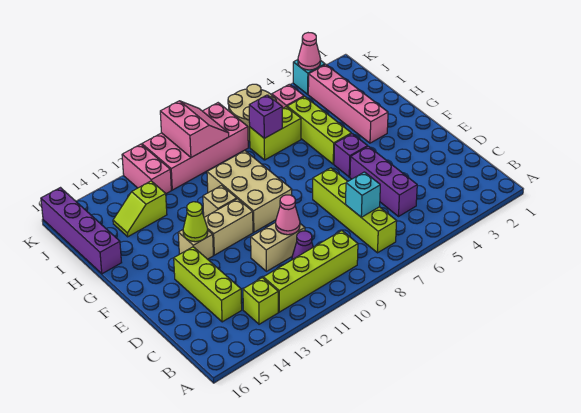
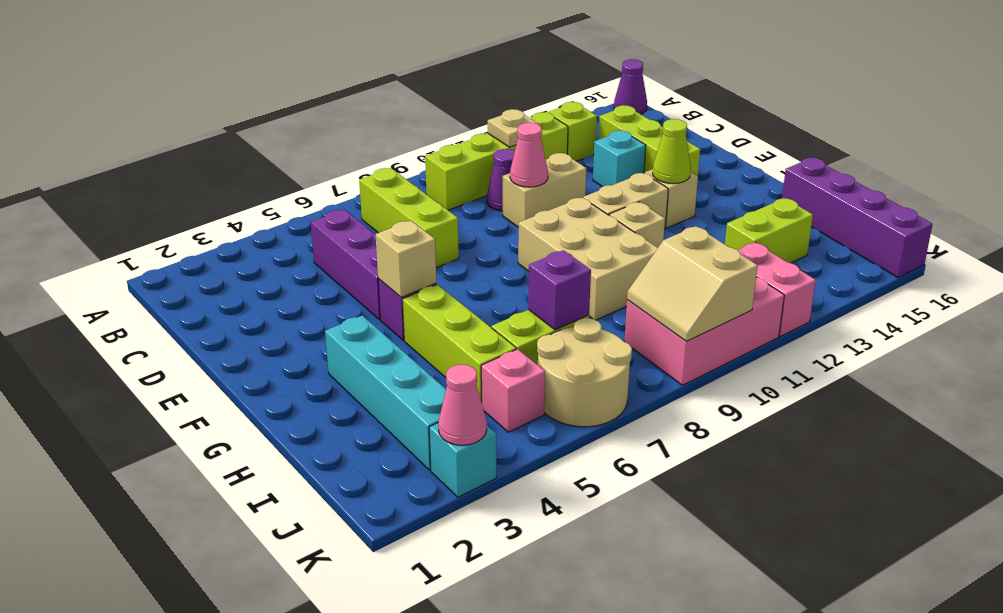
none -> purple 1x1 cone [614,59,647,114]
lime 1x4 brick [313,168,397,253] -> lime 1x3 brick [359,168,459,268]
none -> tan 1x1 plate [488,109,538,147]
cyan 1x1 brick [346,172,380,217] -> cyan 1x1 brick moved to [593,130,646,187]
none -> tan 1x1 brick [376,221,436,297]
pink 1x4 brick [308,65,388,143] -> cyan 1x4 brick [325,315,446,470]
lime 1x2 slope [113,181,167,237] -> lime 1x2 brick [725,198,813,263]
pink 2x4 brick [142,103,248,190] -> pink 2x3 brick [624,277,784,385]
pink 2x2 slope [160,101,229,157] -> tan 2x2 slope [627,226,758,341]

